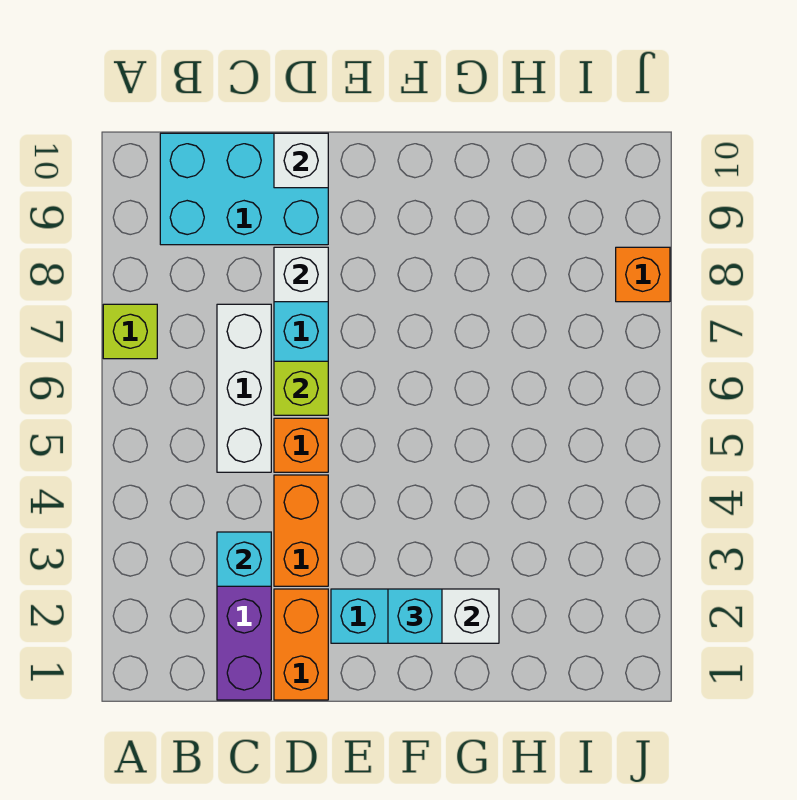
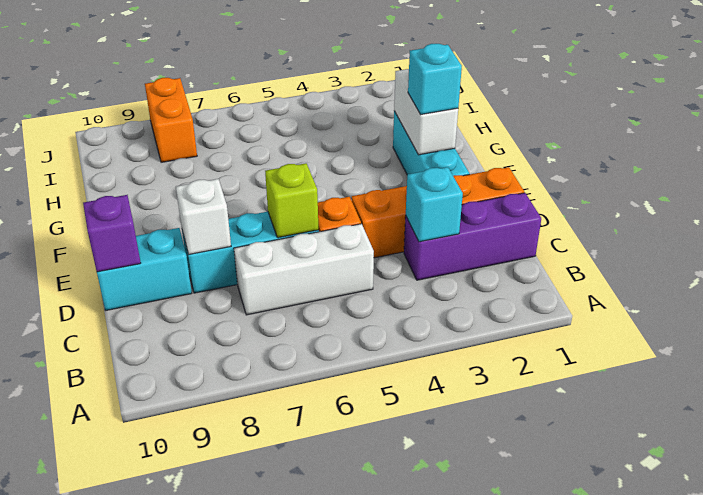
lime 1x1 brick [103,304,157,359] -> none
cyan 2x3 brick [160,133,328,245] -> cyan 1x2 brick [97,228,192,310]
white 1x1 brick [274,133,328,188] -> purple 1x1 brick [83,195,141,272]
orange 1x1 brick [616,247,670,302] -> orange 1x2 brick [145,78,197,162]

